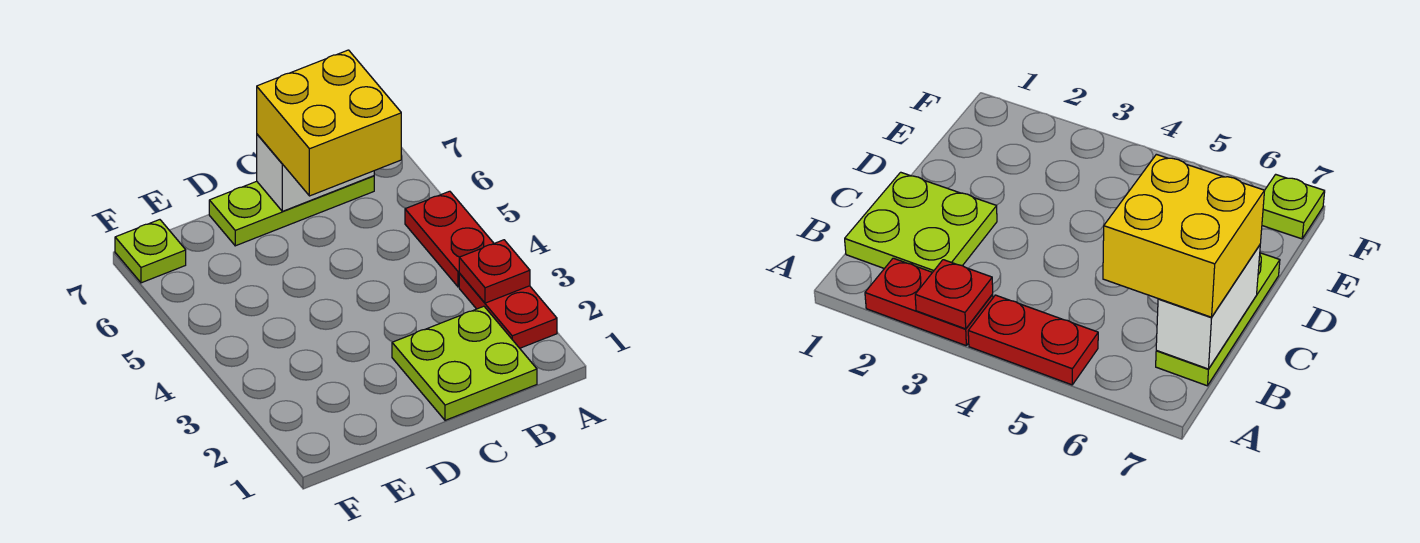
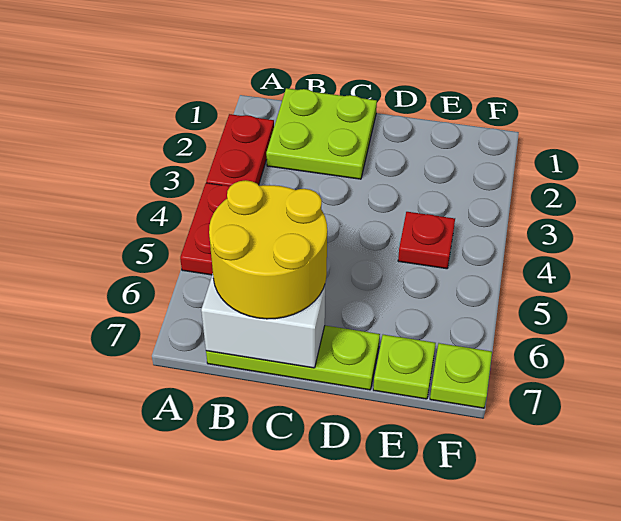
red 1x1 plate [459,240,530,303] -> red 1x1 plate moved to [398,212,455,269]
yellow 2x2 brick [257,50,401,196] -> yellow 2x2 round brick [209,180,327,319]
none -> lime 1x1 plate [373,335,436,399]

